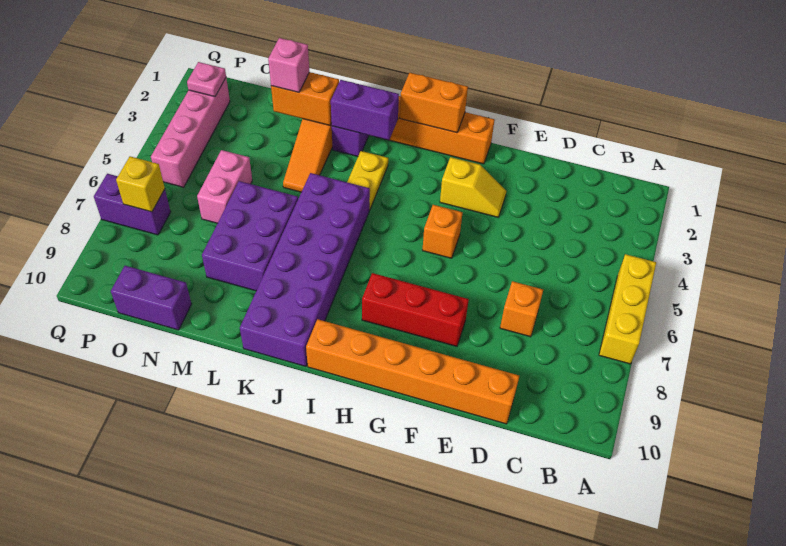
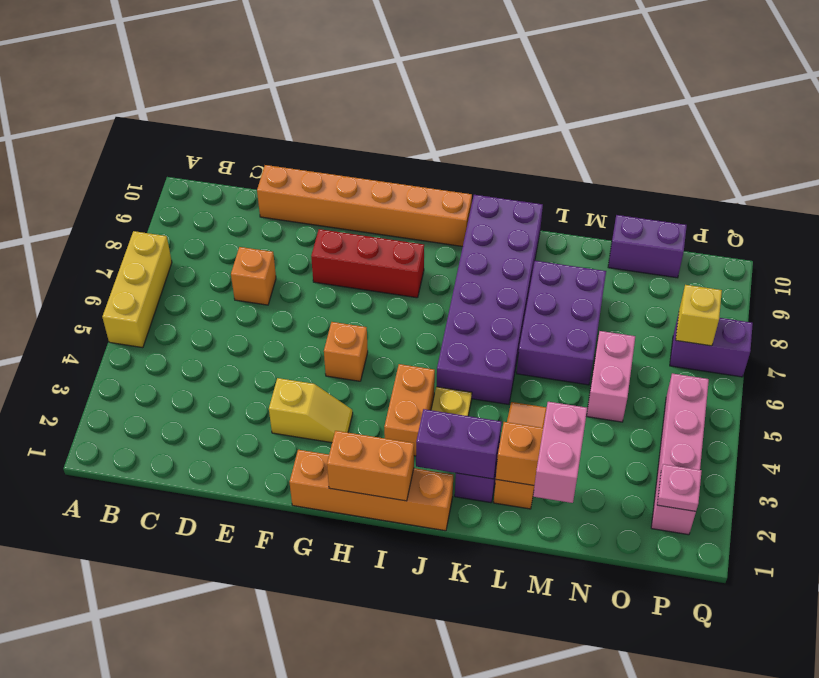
yellow 1x2 slope [440,157,506,217] -> yellow 1x2 slope turned to [269,378,353,443]
none -> orange 1x2 brick [384,364,435,456]
pink 1x1 brick [268,38,309,92] -> pink 1x2 brick [533,402,587,503]

